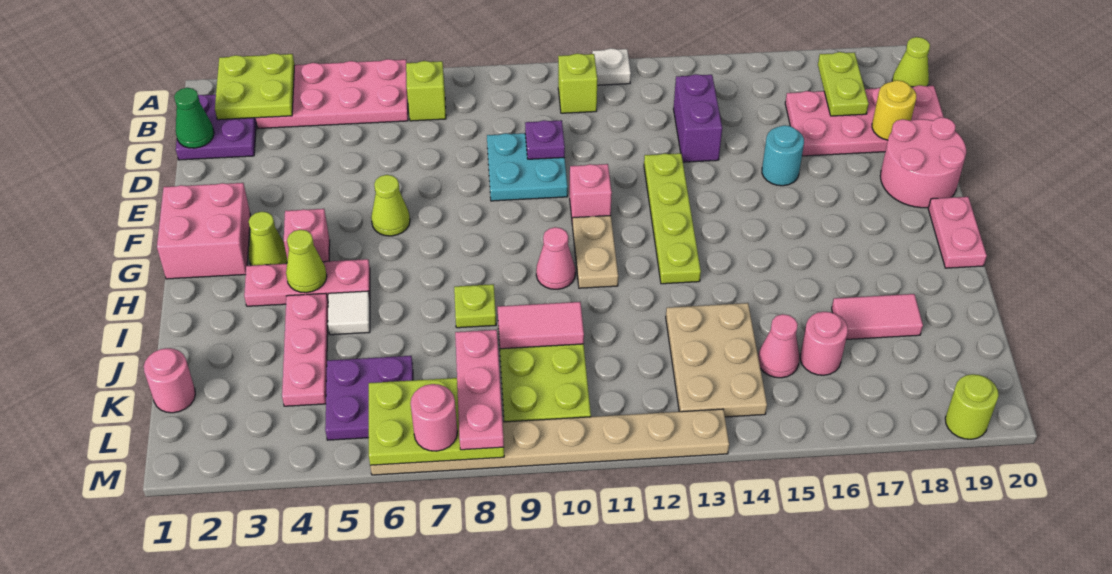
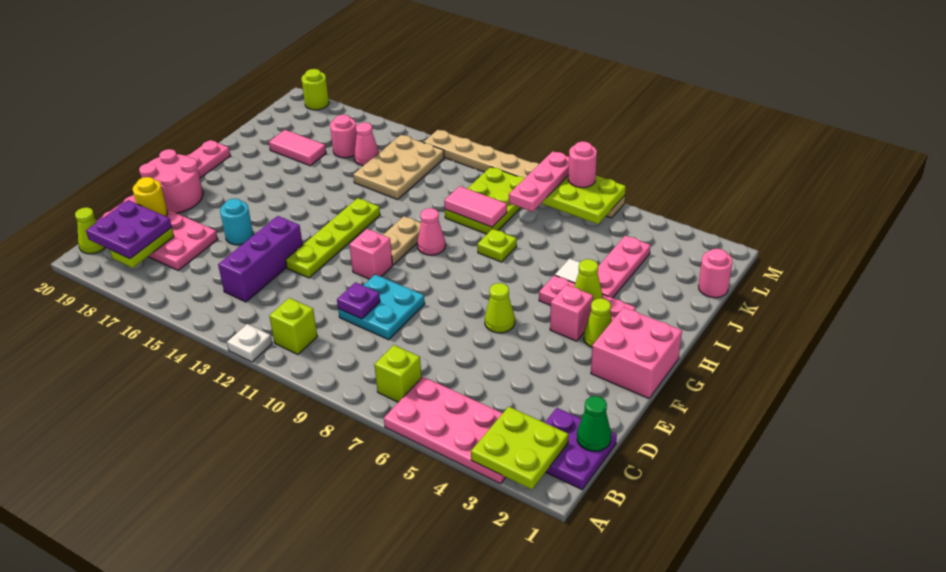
purple 1x2 brick [674,74,722,162] -> purple 1x3 brick [218,216,303,302]
purple 2x2 plate [325,356,413,440] -> purple 2x2 plate moved to [86,200,172,259]

